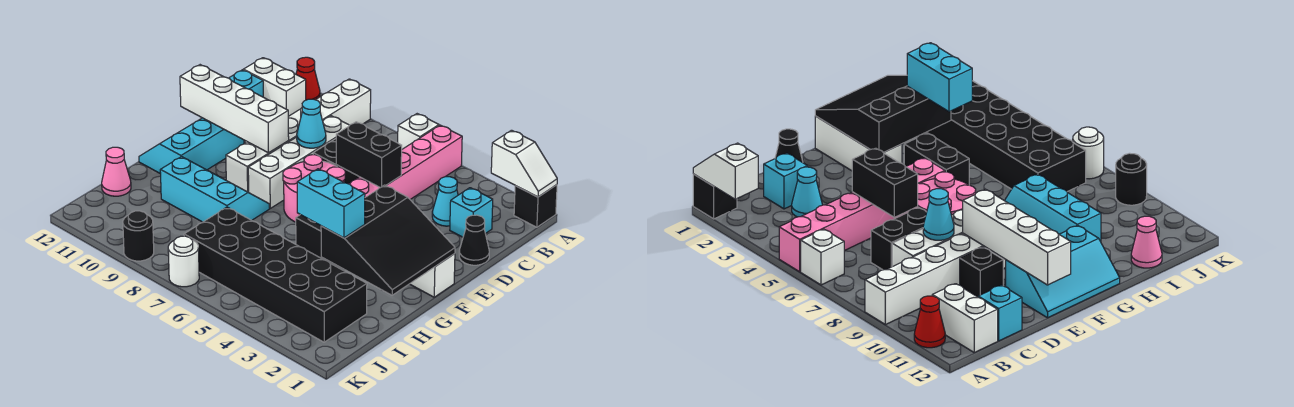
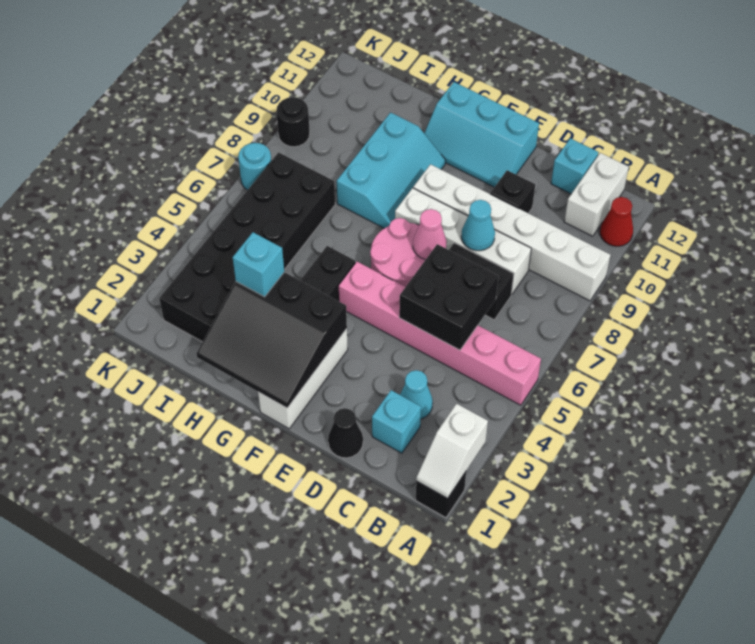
white 1x1 brick [398,114,439,149] -> none
black 1x2 brick [336,122,402,188] -> black 2x2 brick [399,244,498,350]
white 1x4 brick [180,65,289,153] -> none
cyan 2x3 slope [139,118,244,174] -> cyan 2x3 slope turned to [424,82,539,187]
cyan 1x2 brick [297,169,365,238] -> cyan 1x1 brick [233,232,284,297]
pink 1x1 cone [102,147,131,196] -> pink 1x1 cone moved to [413,209,447,260]
white 1x1 round brick [168,236,199,287] -> cyan 1x1 round brick [238,143,271,190]

